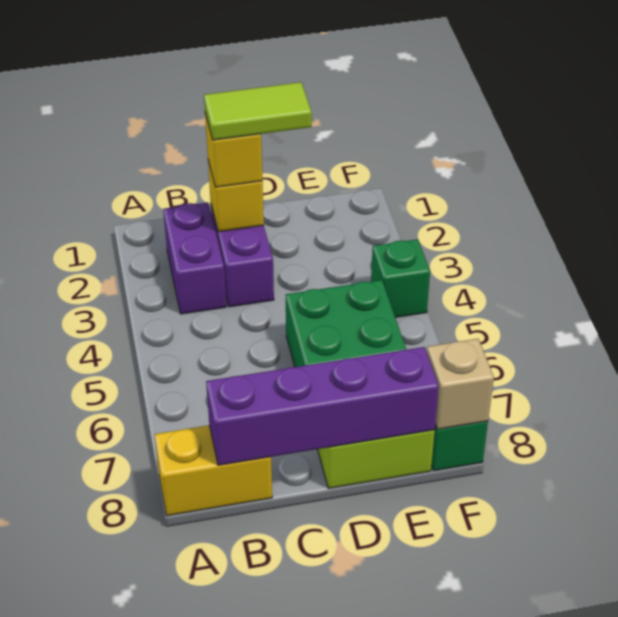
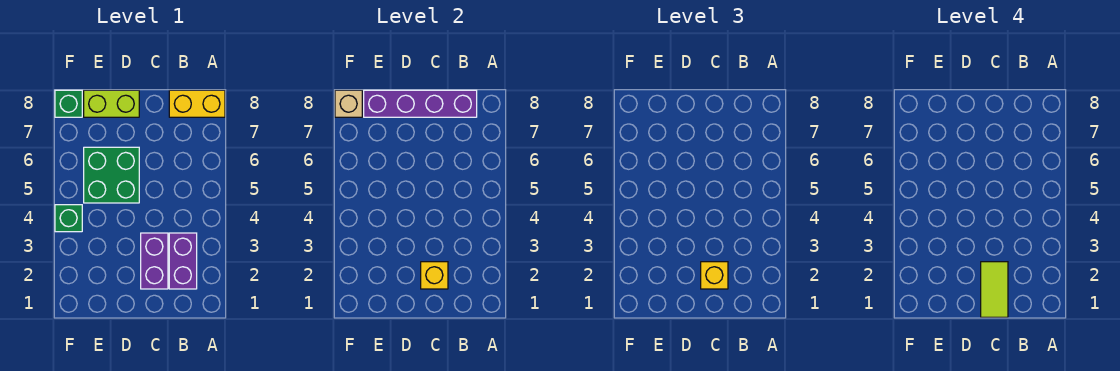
lime 1x2 tile [204,82,312,140] -> lime 1x2 tile turned to [981,262,1008,317]

